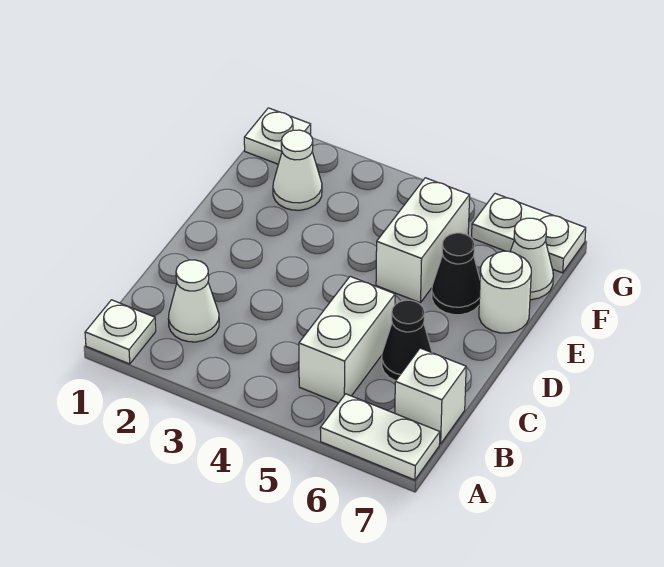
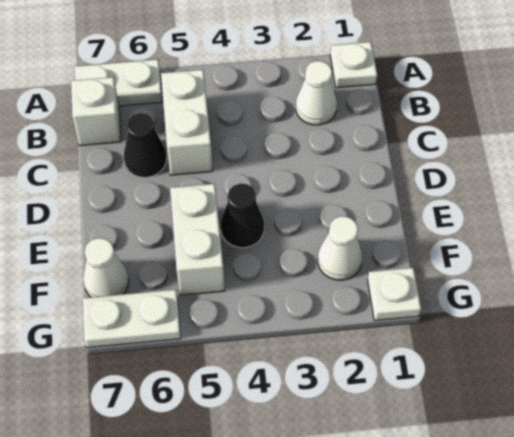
black 1x1 cone [432,233,480,315] -> black 1x1 cone moved to [221,183,264,248]
white 1x1 round brick [479,251,531,333] -> none

